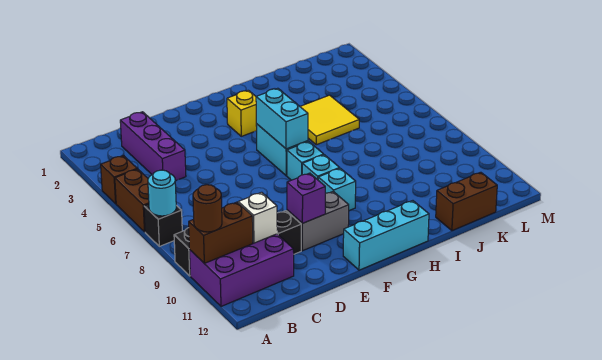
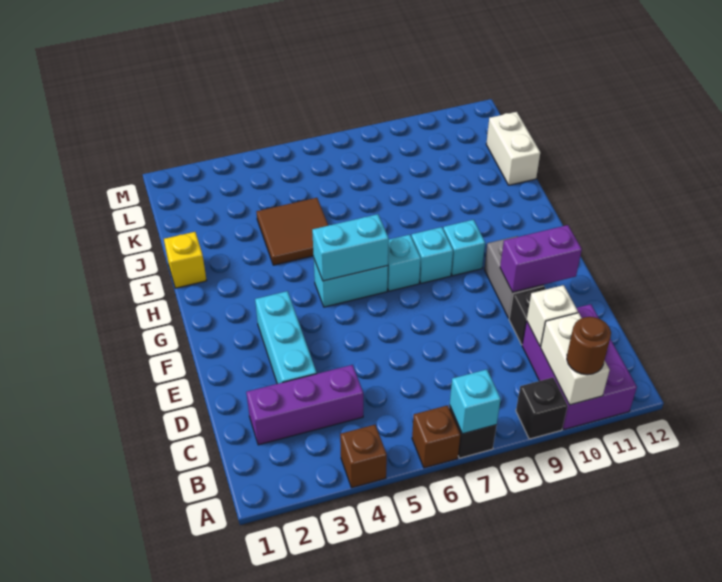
brown 1x2 brick [115,169,149,232] -> brown 1x1 brick [412,405,460,468]
cyan 1x1 round brick [148,170,176,216] -> cyan 1x1 brick [450,370,501,434]
brown 1x2 brick [189,202,253,263] -> white 1x2 brick [541,313,610,405]
purple 1x1 brick [287,173,325,223] -> purple 1x2 brick [500,225,582,292]
cyan 1x3 brick [343,201,429,270] -> cyan 1x3 brick moved to [255,291,317,384]
yellow 1x1 brick [227,90,257,136] -> yellow 1x1 brick moved to [164,232,207,288]
yellow 2x2 tile [300,95,359,145] -> brown 2x2 tile [256,198,328,265]
brown 1x2 brick [436,172,497,231] -> white 1x2 brick [486,112,540,185]

